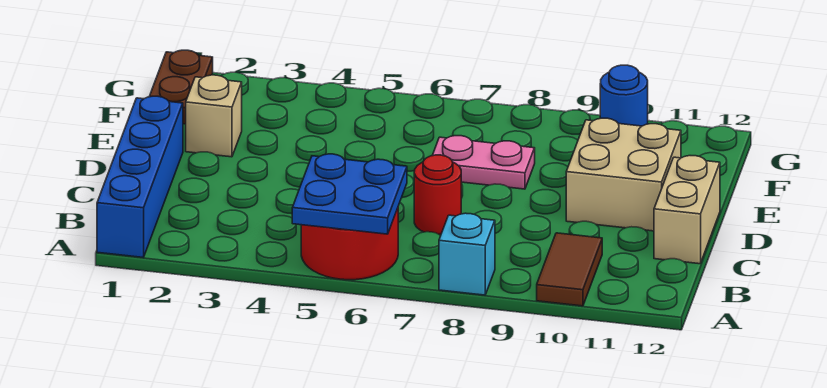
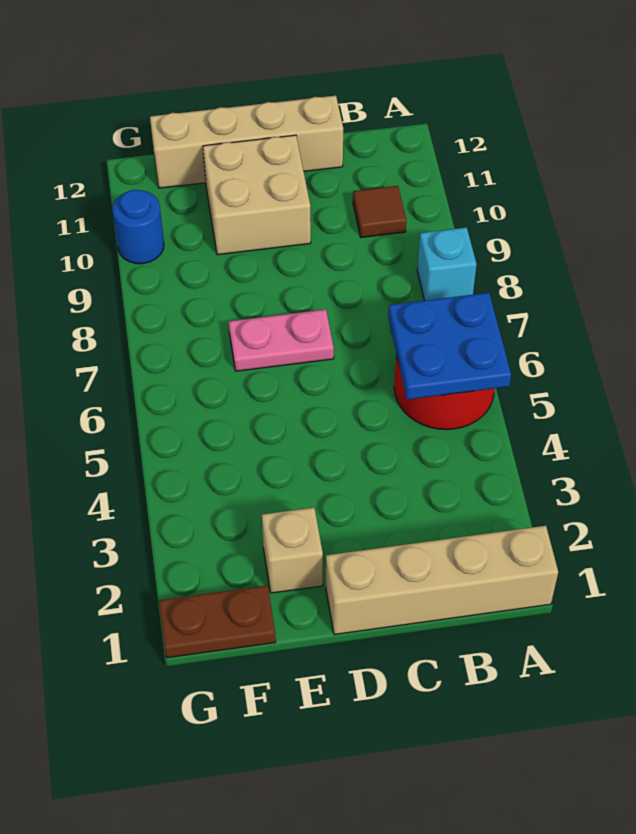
blue 1x4 brick [97,96,183,257] -> tan 1x4 brick [326,526,558,635]
brown 1x2 tile [537,233,602,306] -> brown 1x1 tile [353,186,406,238]
red 1x1 round brick [414,155,461,234] -> none
tan 1x2 brick [654,156,720,264] -> tan 1x4 brick [150,96,343,188]
pink 1x2 plate [432,136,535,189] -> pink 1x2 plate turned to [229,309,334,371]

